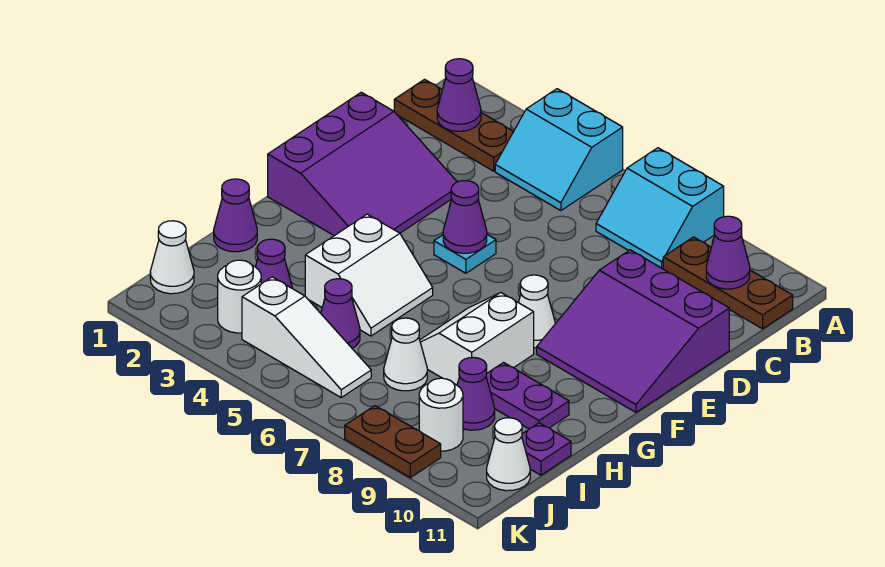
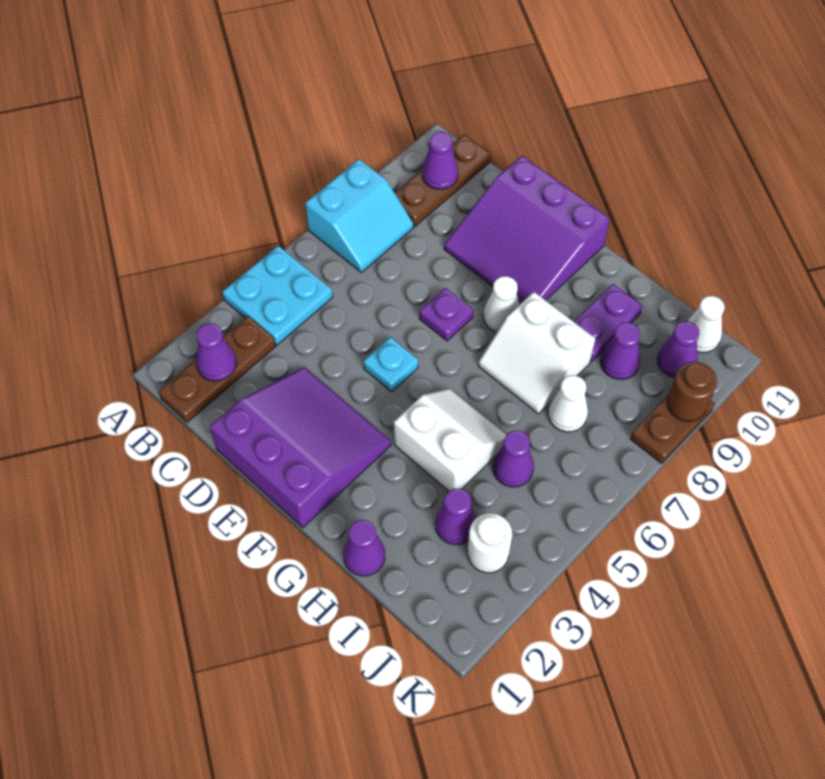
cyan 2x2 slope [495,89,623,211] -> cyan 2x2 plate [222,246,333,345]
purple 3x3 slope [537,250,729,412] -> purple 3x3 slope turned to [444,156,610,304]
purple 1x1 cone [443,181,487,253] -> purple 1x1 cone moved to [657,321,699,378]
purple 1x1 plate [522,423,571,475] -> purple 1x1 plate moved to [419,288,473,341]
white 1x1 cone [150,221,194,294] -> none
white 1x3 slope [242,277,371,397] -> none
white 1x1 round brick [419,378,463,451] -> none
none -> brown 1x1 round brick [667,362,717,421]

